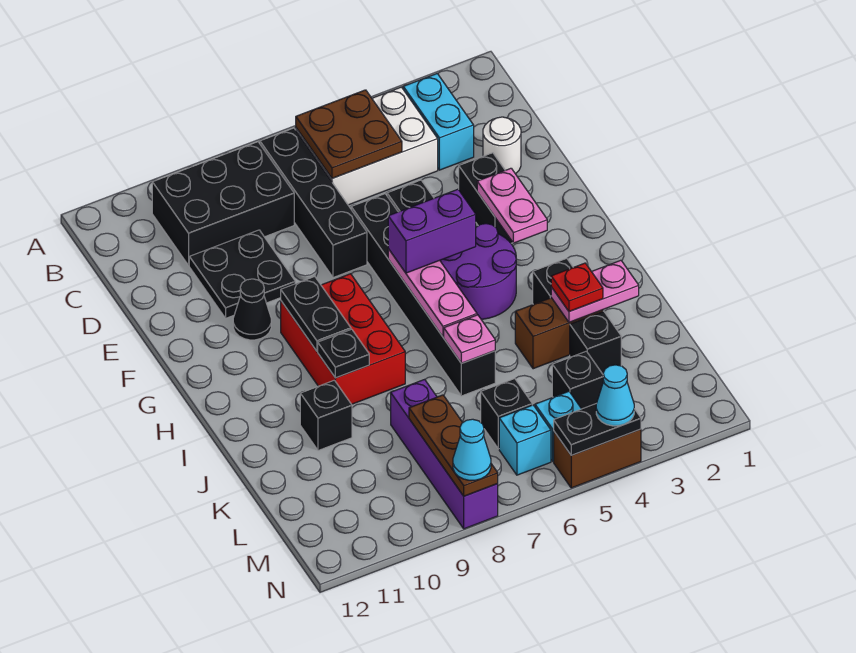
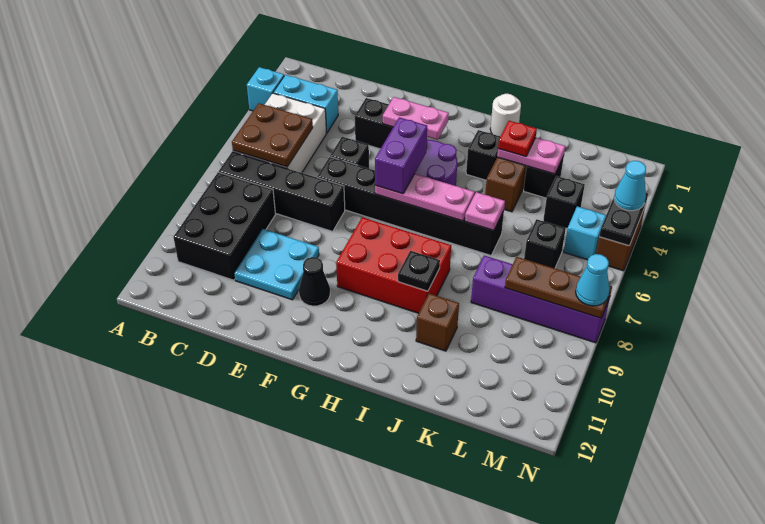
white 1x1 round brick [483,117,521,174] -> white 1x1 round brick moved to [490,94,521,136]
black 2x2 plate [189,230,295,318] -> cyan 2x2 plate [234,229,319,300]
black 1x2 plate [281,277,351,351] -> none
pink 1x2 plate [551,260,639,322] -> pink 1x2 plate turned to [497,138,565,174]
black 1x1 brick [300,380,352,450] -> brown 1x1 brick [416,293,459,351]
cyan 1x1 brick [499,405,551,475] -> cyan 1x1 brick moved to [247,67,284,111]

